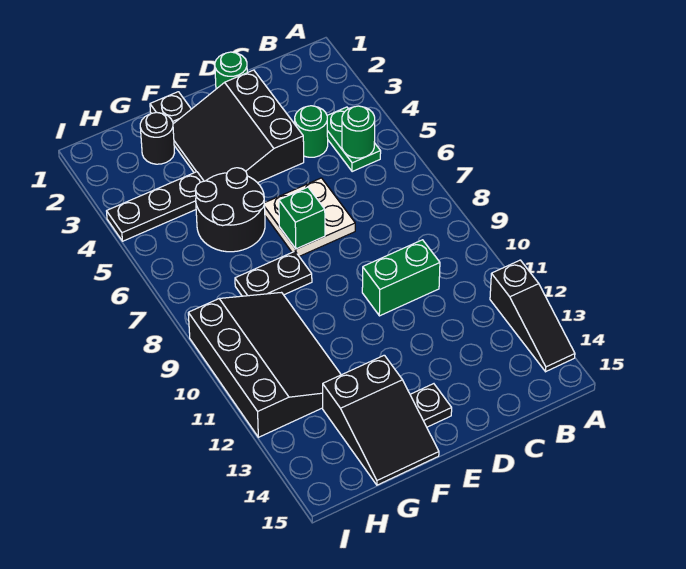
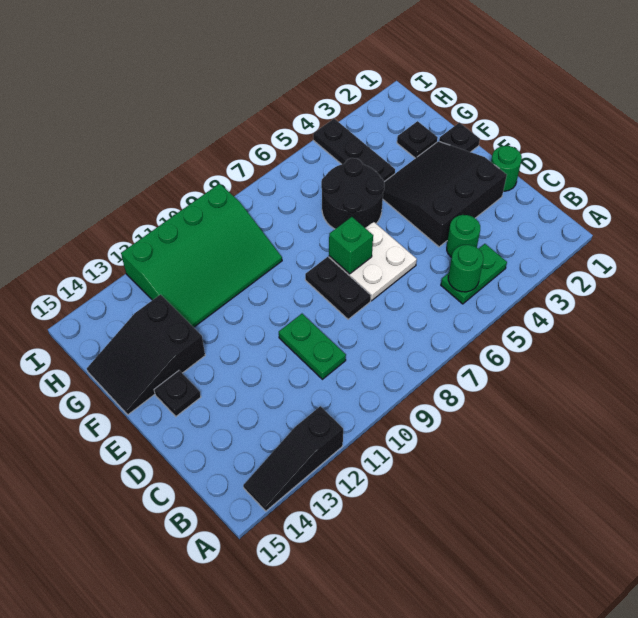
green 1x2 brick [362,240,440,316] -> green 1x2 plate [279,314,346,379]
black 1x2 plate [235,251,312,296] -> black 1x2 plate moved to [305,257,371,319]
black 1x1 round brick [140,112,174,164] -> black 1x1 plate [397,121,438,158]
black 3x4 slope [188,293,341,437] -> green 3x4 slope [121,184,282,327]

